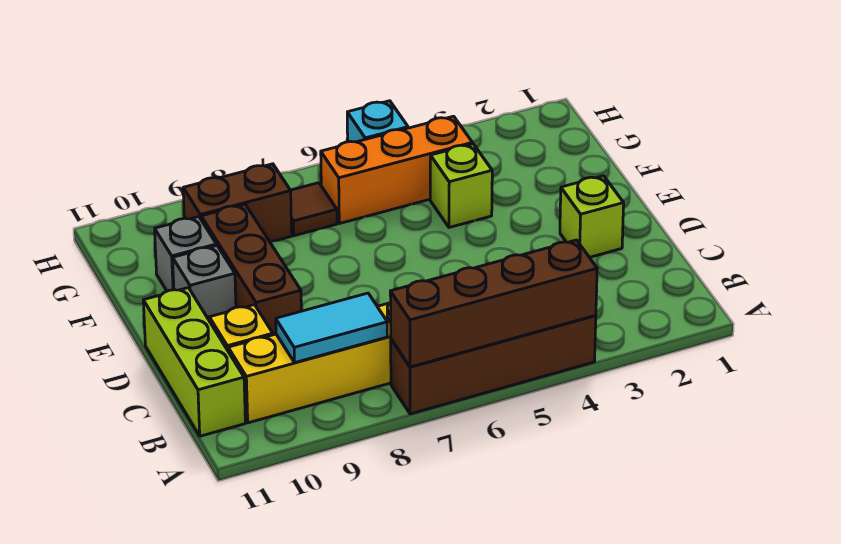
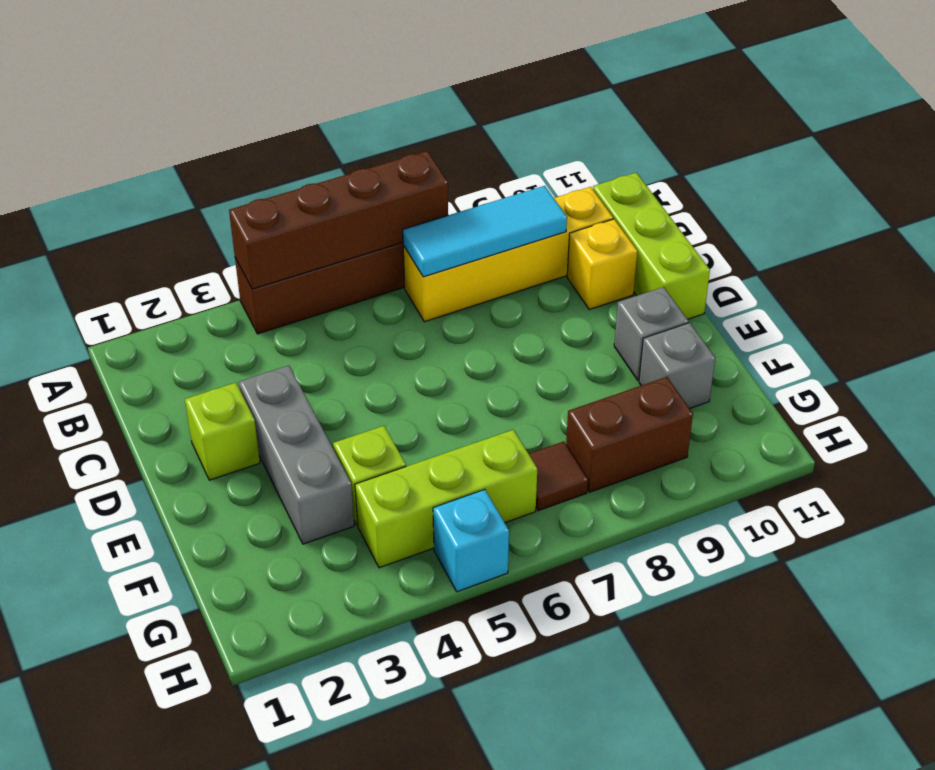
cyan 1x2 tile [276,293,387,363] -> cyan 1x3 tile [403,186,567,277]
none -> grey 1x3 brick [239,365,354,544]
brown 1x3 brick [201,204,301,335] -> none
orange 1x3 brick [321,116,472,224] -> lime 1x3 brick [355,430,537,568]

